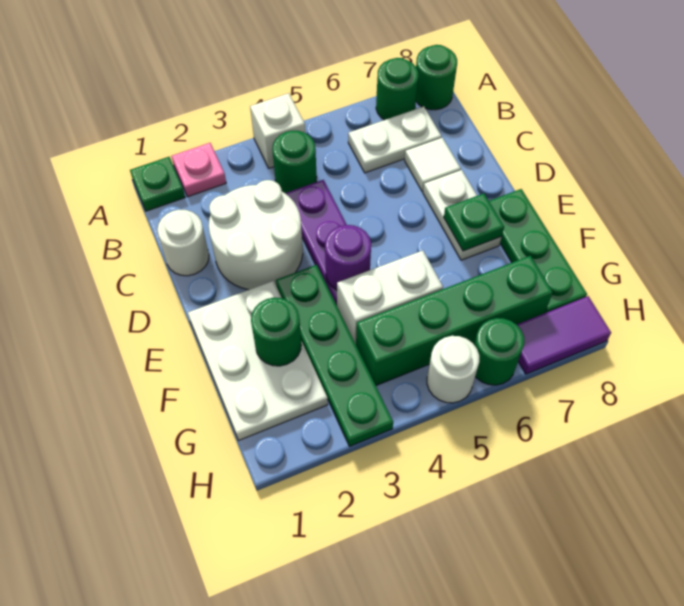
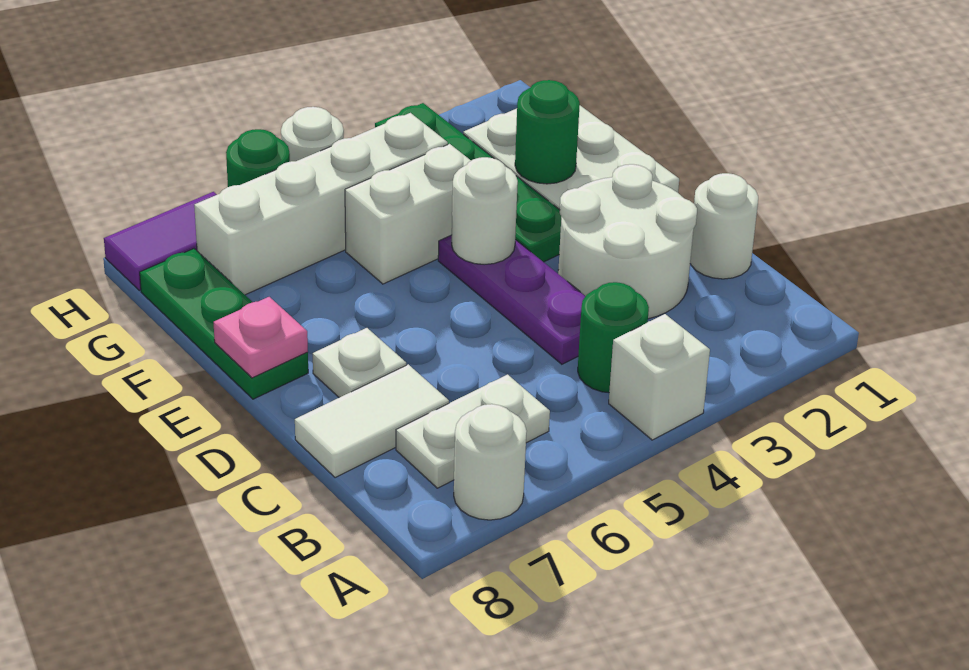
green 1x1 plate [130,157,185,211] -> none
pink 1x1 plate [172,143,226,197] -> pink 1x1 plate moved to [213,297,308,378]
green 1x1 round brick [376,58,418,120] -> white 1x1 round brick [454,404,527,520]
green 1x1 round brick [416,45,457,110] -> none
white 1x1 tile [405,138,461,192] -> white 1x2 tile [295,364,449,478]
white 1x2 plate [423,170,501,260] -> white 1x1 plate [313,328,406,398]
purple 1x1 round brick [325,225,371,290] -> white 1x1 round brick [452,157,518,265]
green 1x1 plate [444,193,504,251] -> none
green 1x4 brick [356,256,553,385] -> white 1x4 brick [194,113,448,295]

